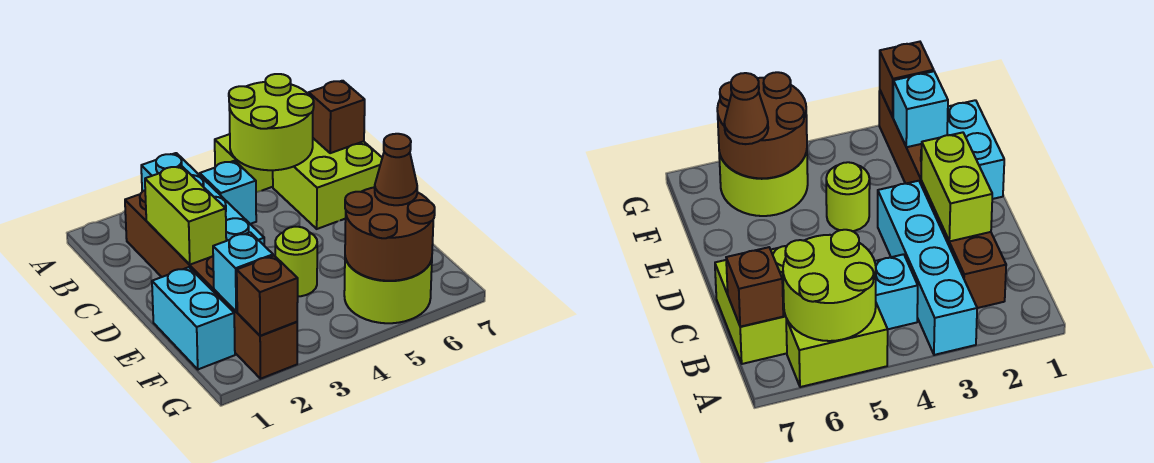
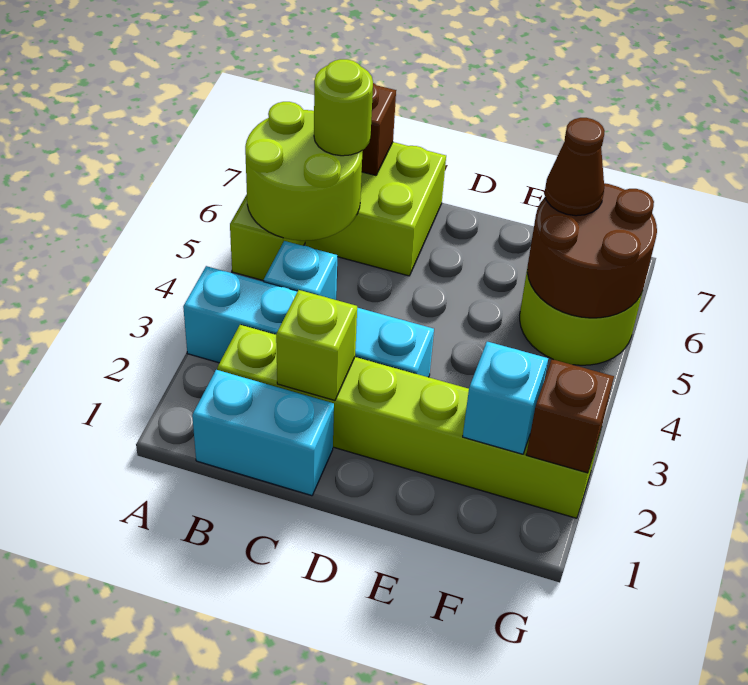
brown 1x6 brick [125,190,297,379] -> lime 1x6 brick [217,325,600,518]
lime 1x2 brick [145,166,226,265] -> lime 1x1 brick [276,290,357,400]
cyan 1x2 brick [152,267,235,369] -> cyan 1x2 brick moved to [192,370,334,496]
lime 1x1 round brick [275,227,317,296] -> lime 1x1 round brick moved to [314,59,373,156]

